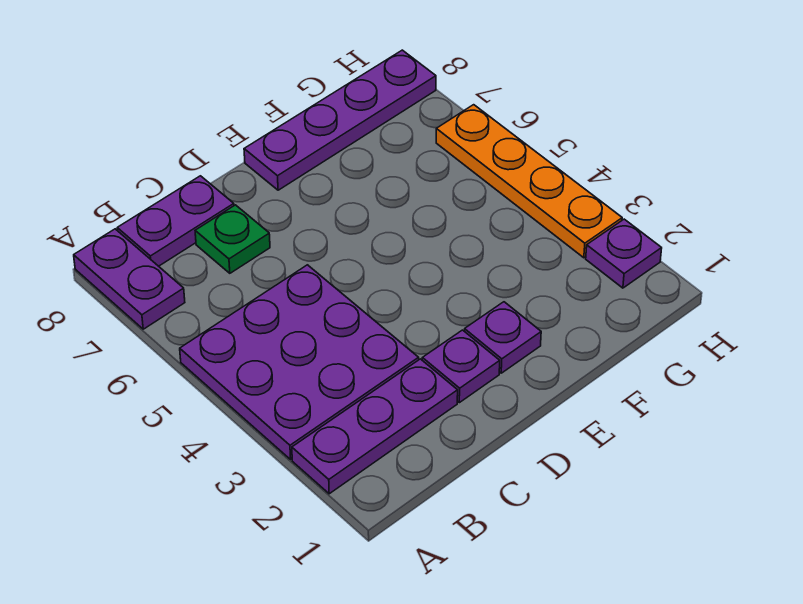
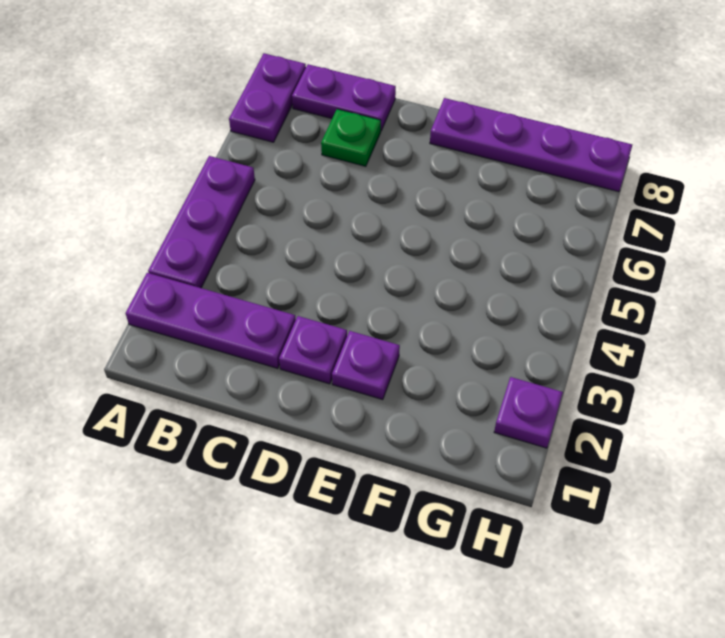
purple 3x3 plate [180,265,419,459] -> purple 1x3 plate [148,156,255,288]
orange 1x4 plate [436,105,622,258] -> none

